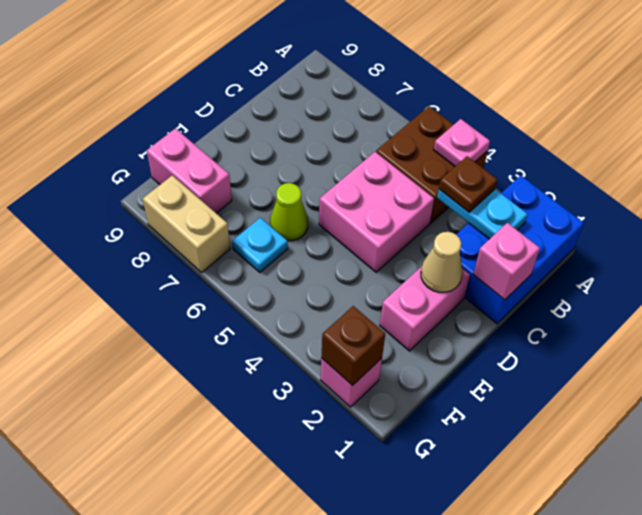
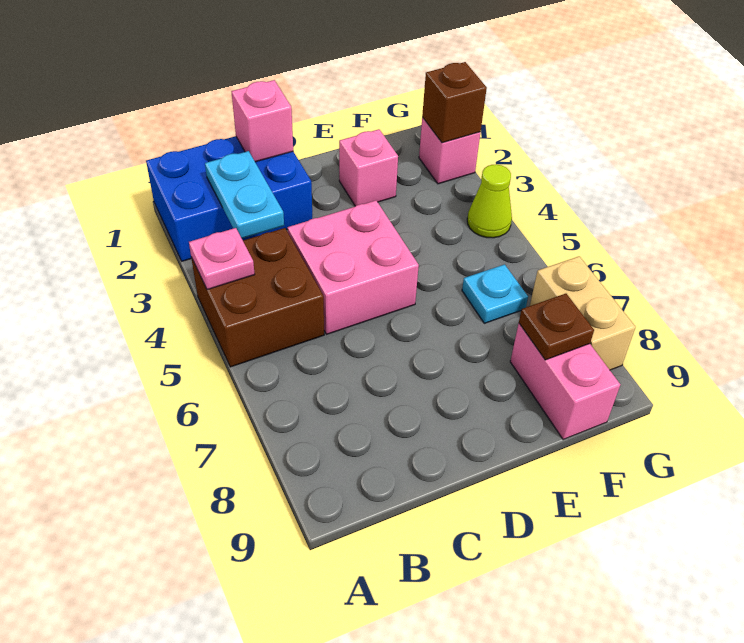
brown 1x1 plate [439,156,498,212] -> brown 1x1 plate moved to [519,294,594,360]
pink 1x2 brick [380,266,470,351] -> pink 1x1 brick [339,129,398,206]
tan 1x1 cone [421,232,463,292] -> none
lime 1x1 cone [270,183,308,241] -> lime 1x1 cone moved to [467,164,512,238]

